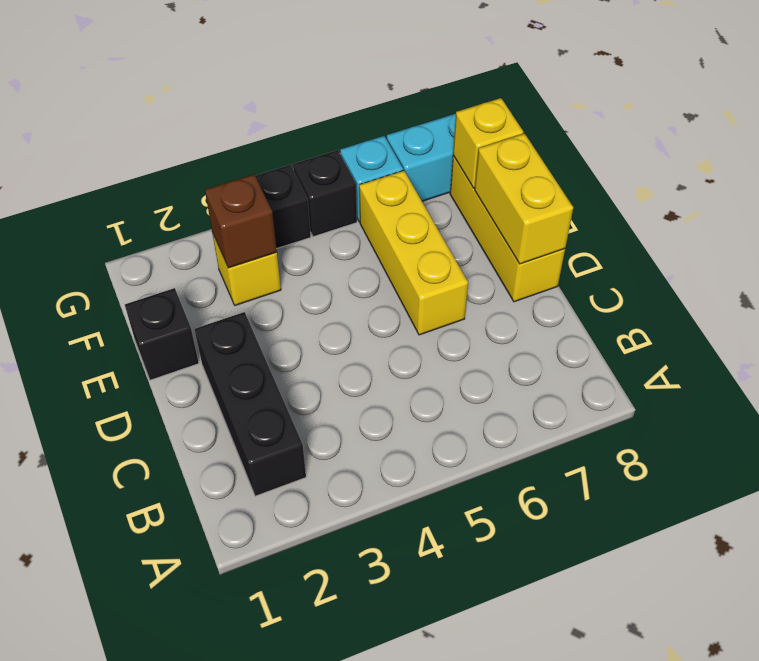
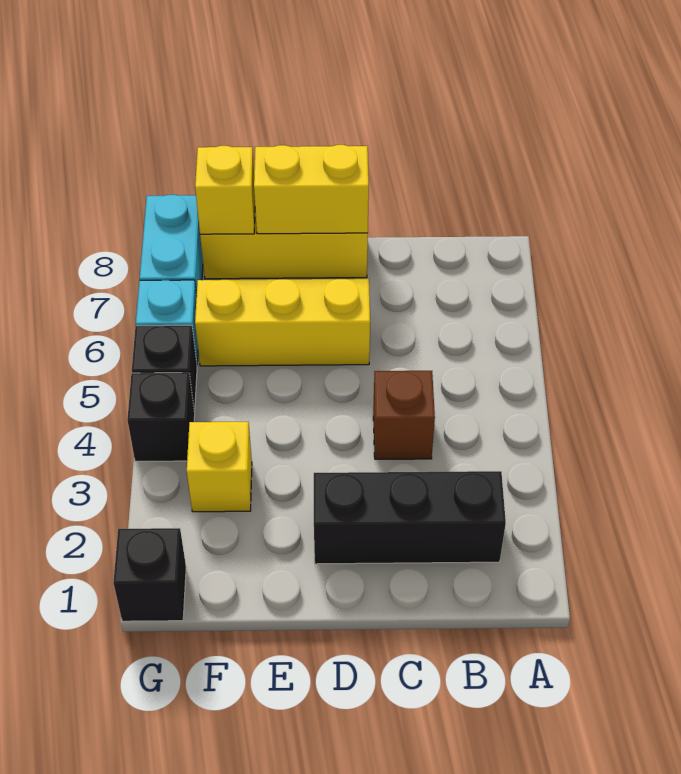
black 1x1 brick [125,288,199,380] -> black 1x1 brick moved to [113,528,186,621]
brown 1x1 brick [205,174,277,268] -> brown 1x1 brick moved to [373,371,435,459]

